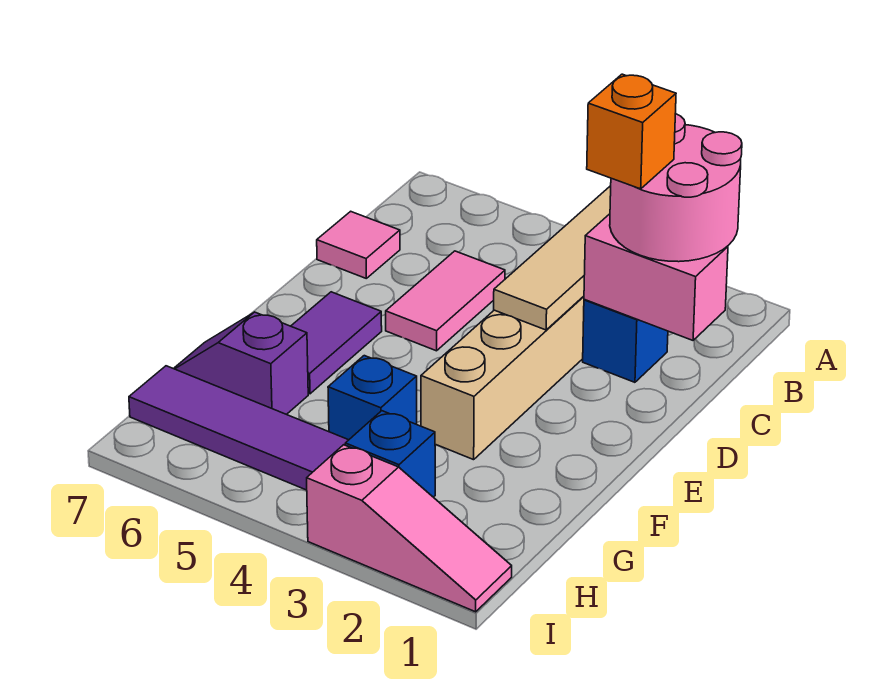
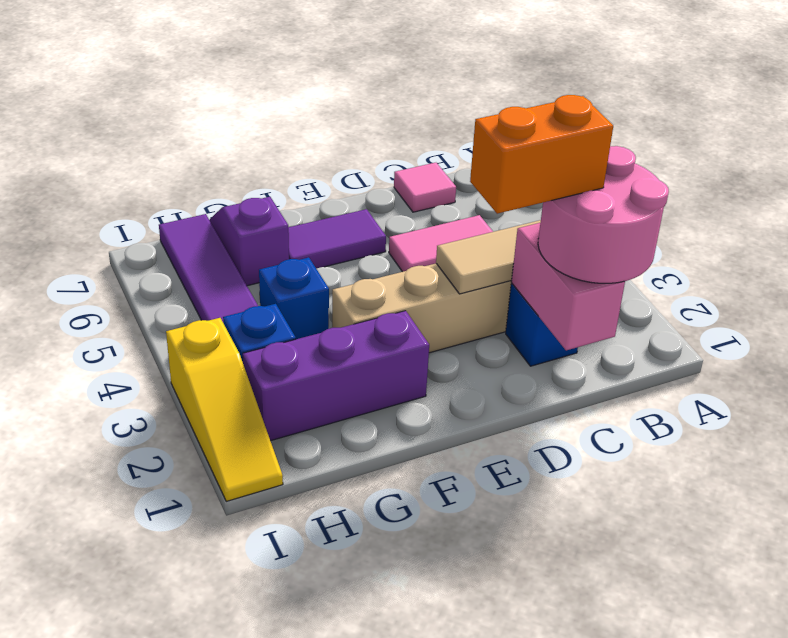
orange 1x1 brick [587,74,676,189] -> orange 1x2 brick [470,95,613,214]
none -> purple 1x3 brick [243,311,429,441]
pink 1x3 slope [307,445,512,612] -> yellow 1x3 slope [166,318,283,501]

